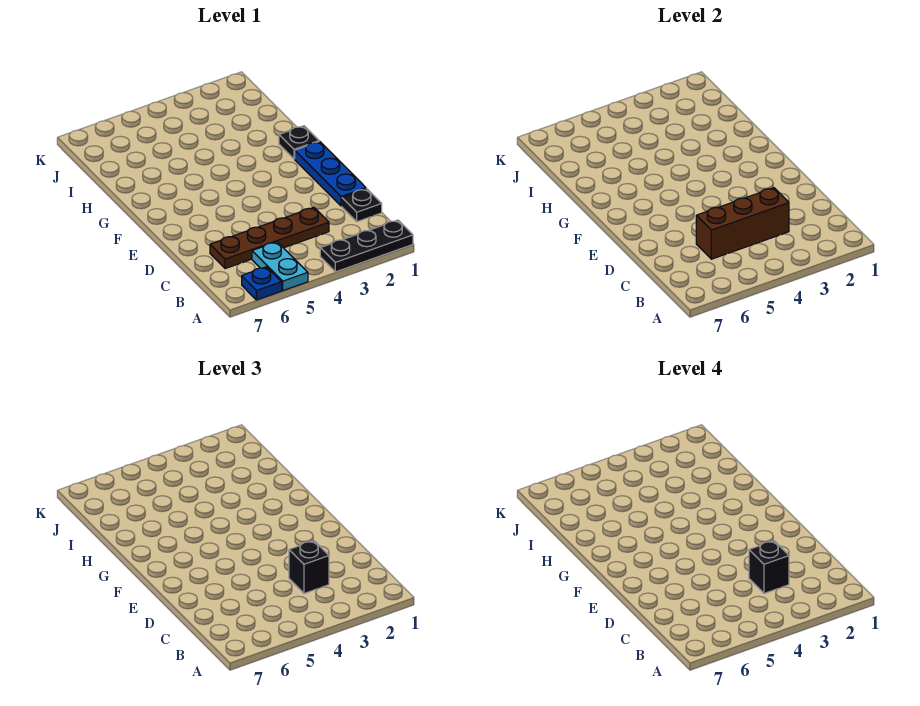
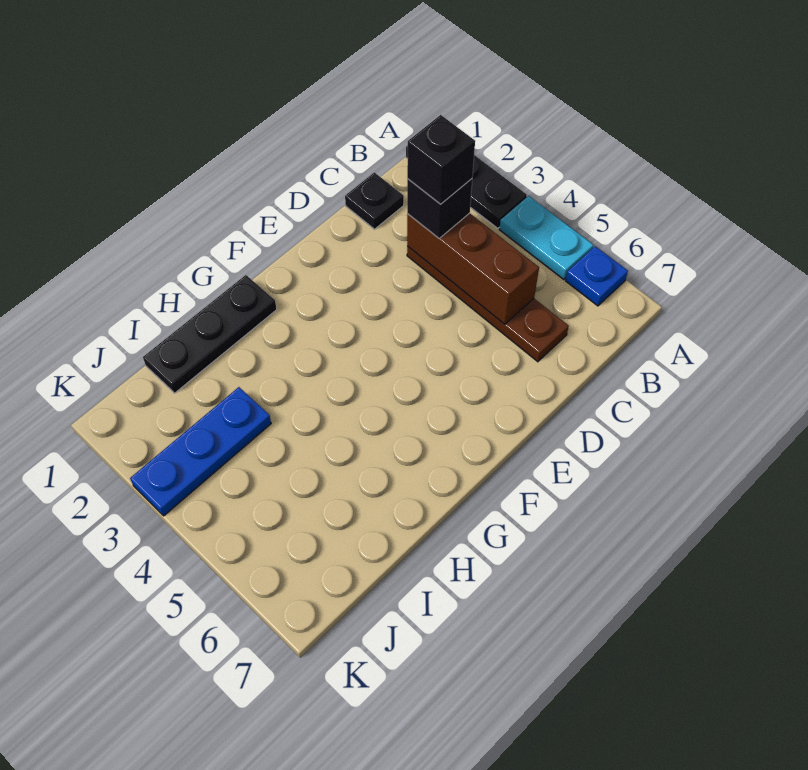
cyan 1x2 plate [252,242,308,291] -> cyan 1x2 plate turned to [499,196,593,279]
blue 1x3 plate [295,141,366,206] -> blue 1x3 plate moved to [130,387,271,516]
black 1x1 plate [279,126,319,159] -> black 1x3 plate [143,275,277,393]

